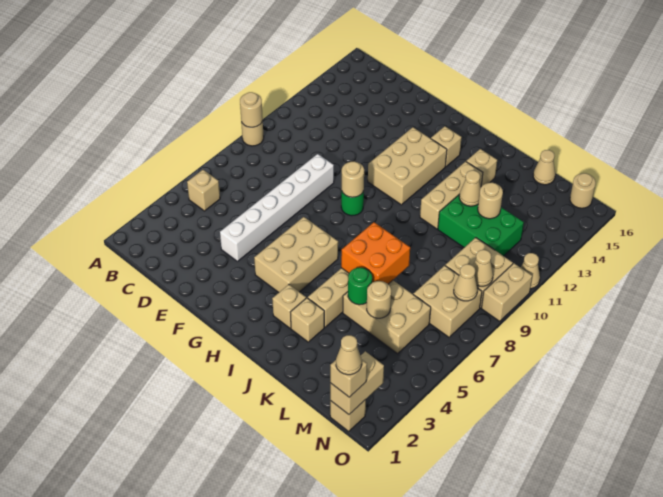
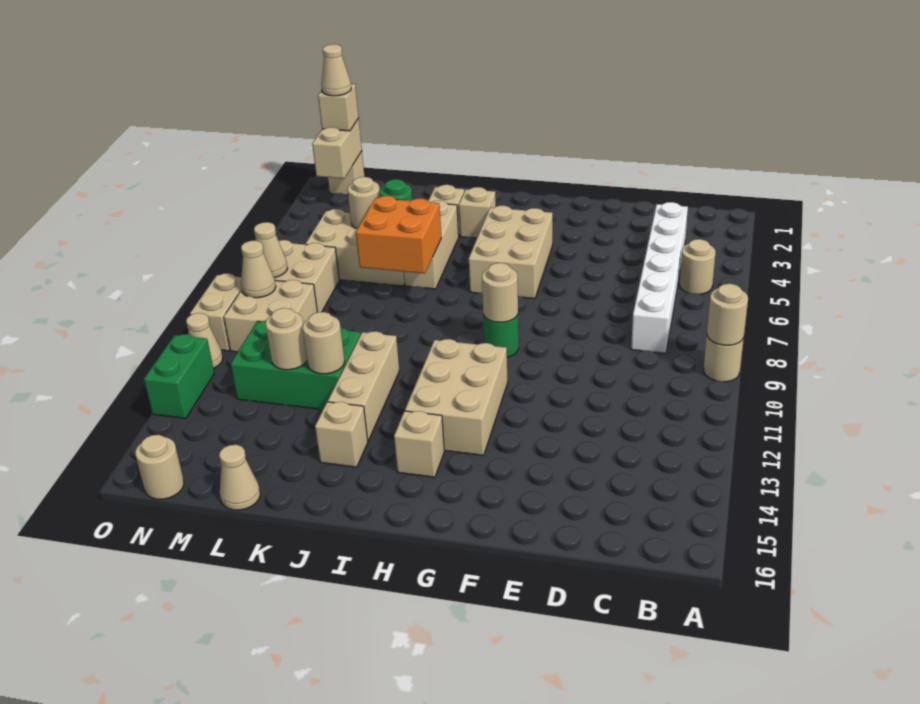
tan 1x1 brick [187,170,220,211] -> tan 1x1 round brick [680,239,716,294]
white 1x6 brick [220,154,334,261] -> white 1x6 brick moved to [631,202,688,353]
tan 1x1 cone [459,170,481,206] -> tan 1x1 round brick [303,312,345,374]
none -> green 1x2 brick [144,334,214,418]

